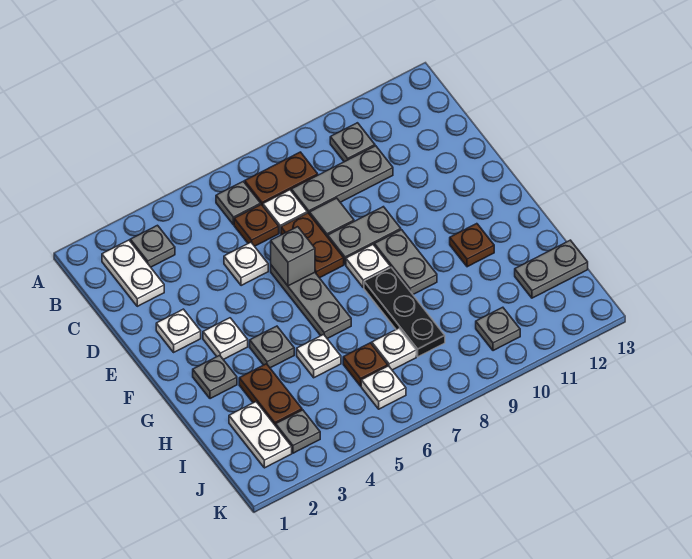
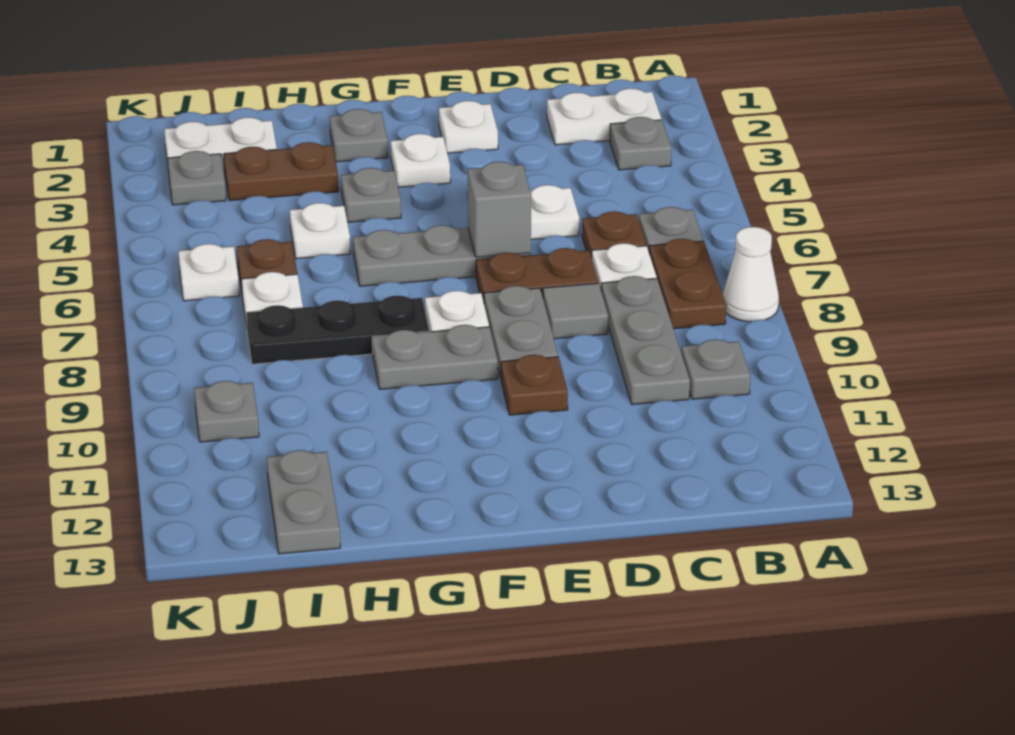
none -> white 1x1 cone [723,227,779,322]
brown 1x1 plate [450,224,494,267] -> brown 1x1 plate moved to [501,355,568,415]

